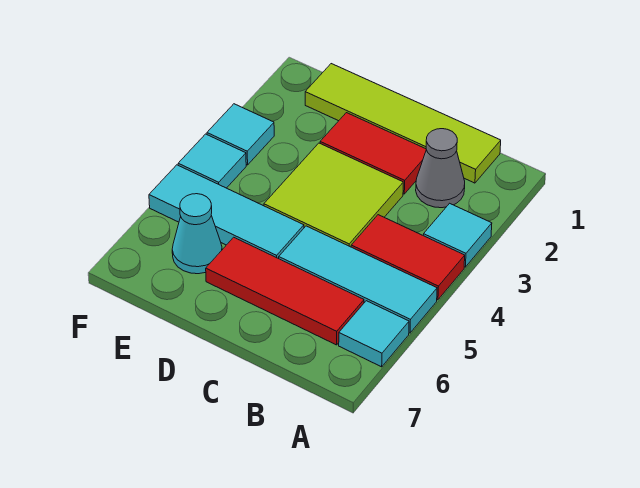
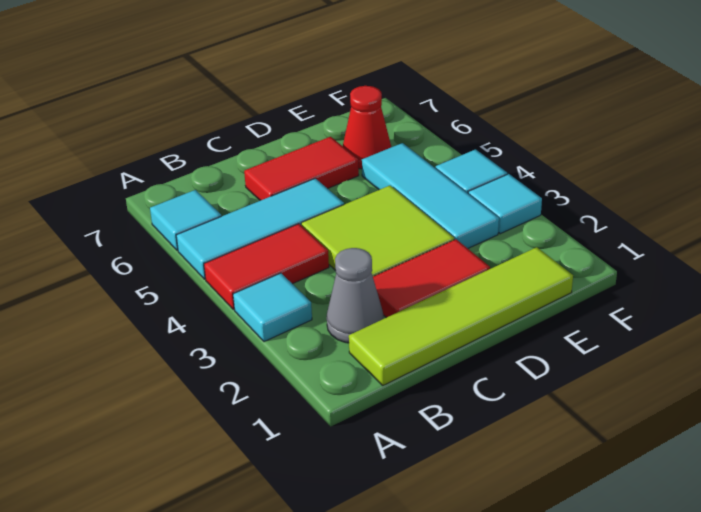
red 1x3 tile [206,237,364,345] -> red 1x2 tile [244,137,359,201]
cyan 1x3 tile [149,165,304,258] -> cyan 1x3 tile turned to [362,143,499,248]
cyan 1x1 cone [172,194,222,274] -> red 1x1 cone [343,86,391,169]

